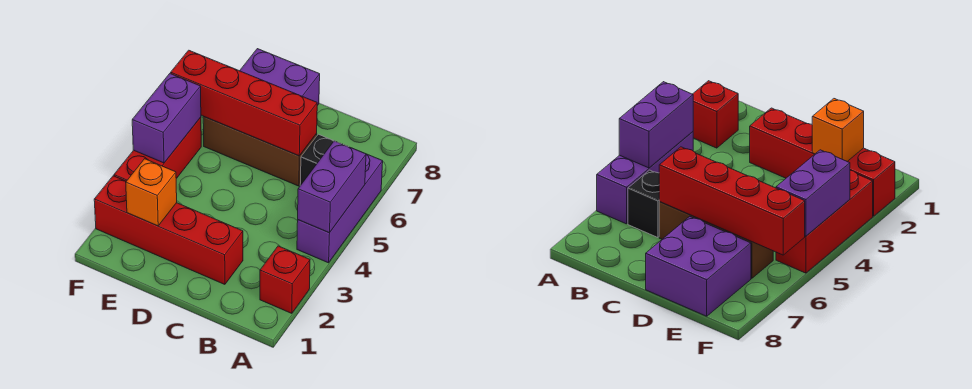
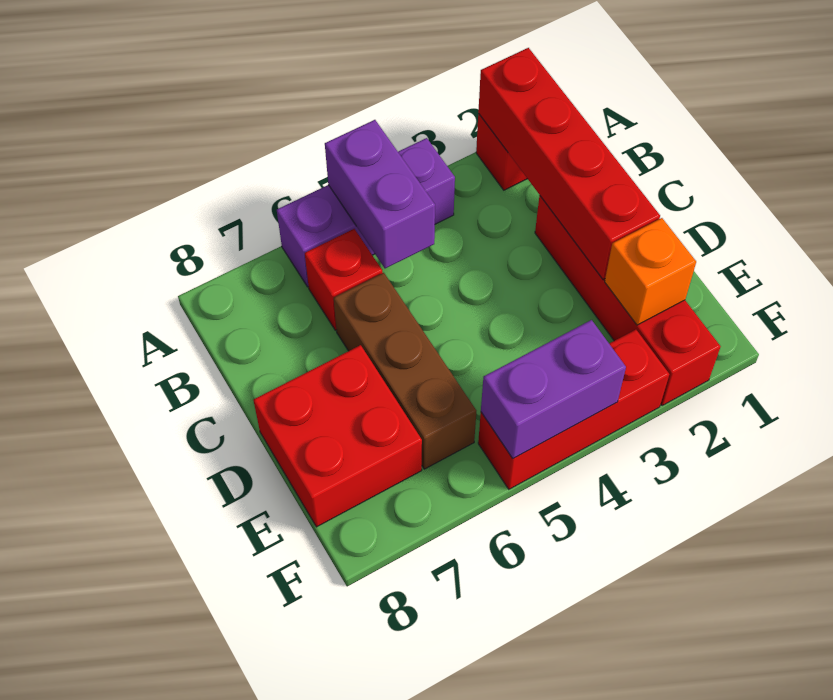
purple 1x2 brick [298,141,366,233] -> purple 1x2 brick turned to [325,120,435,268]
black 1x1 brick [300,134,334,186] -> red 1x1 brick [305,229,383,330]
red 1x4 brick [171,50,317,156] -> red 1x4 brick moved to [478,48,660,279]
purple 2x2 brick [240,49,320,106] -> red 2x2 brick [253,345,422,527]

